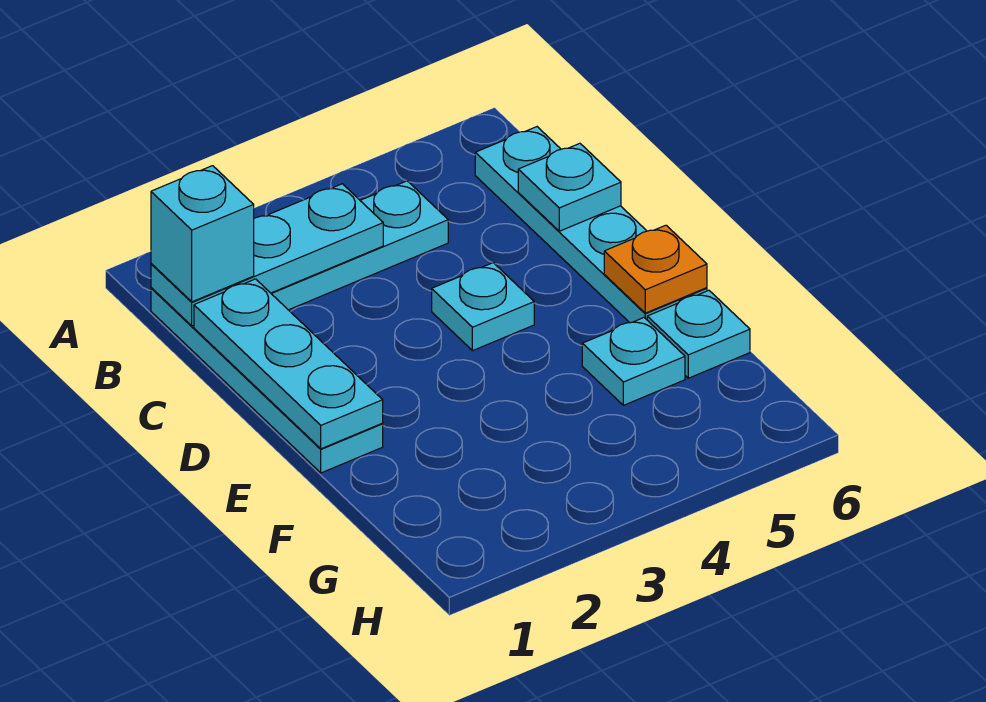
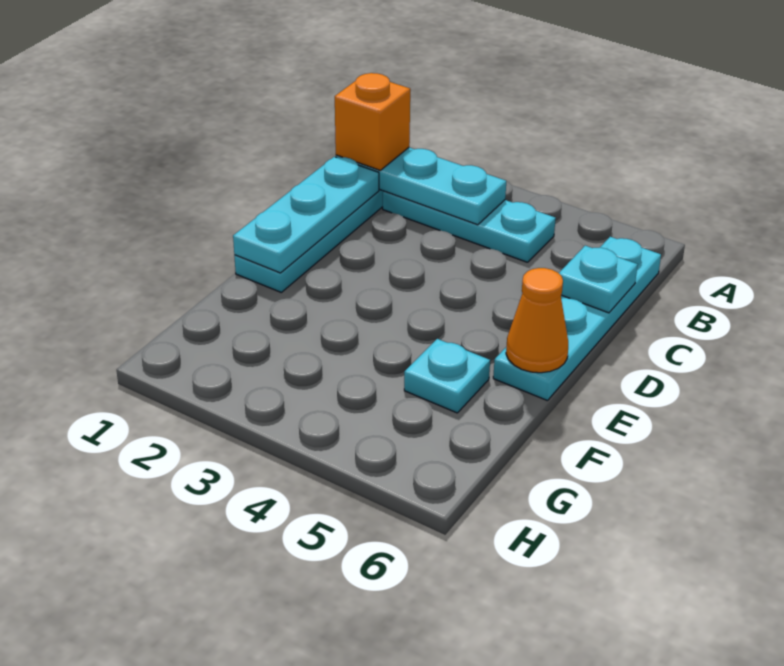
cyan 1x1 brick [151,166,254,302] -> orange 1x1 brick [335,73,410,170]
cyan 1x1 plate [432,263,534,351] -> none
orange 1x1 plate [604,225,707,313] -> orange 1x1 cone [506,268,568,373]
cyan 1x1 plate [647,290,750,378] -> none

